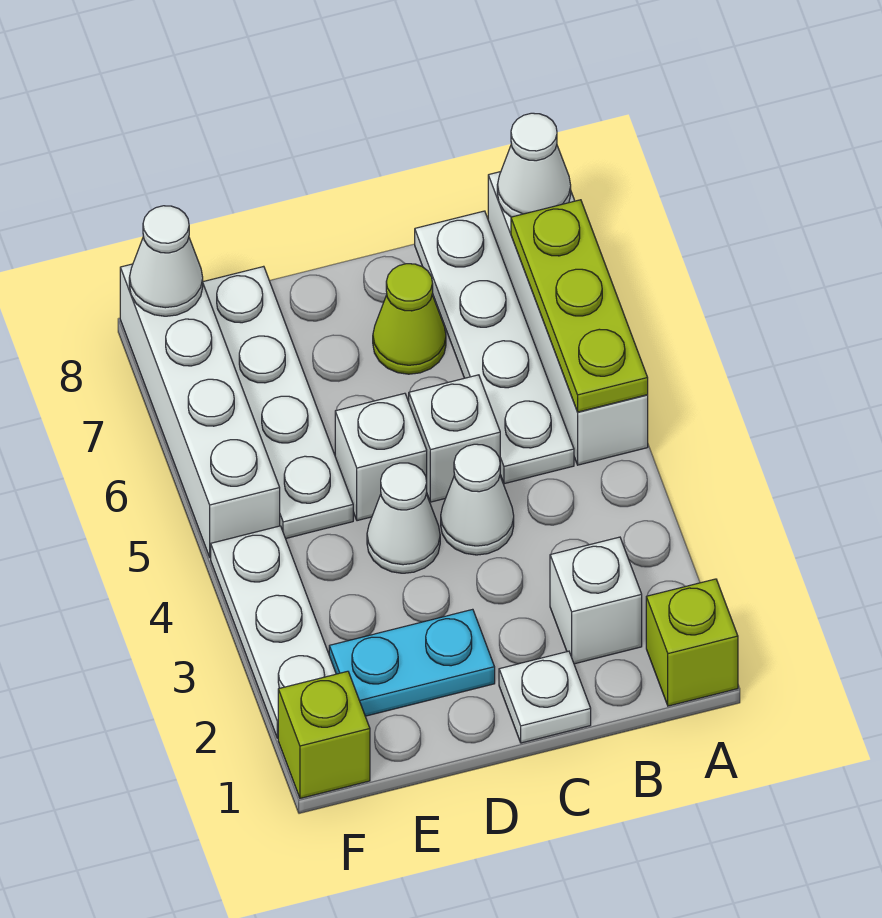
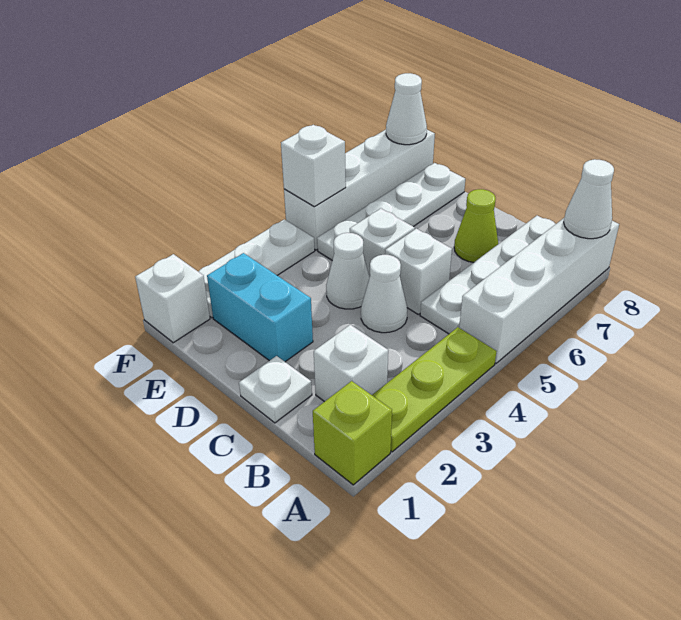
lime 1x3 plate [511,200,648,412] -> lime 1x3 plate moved to [372,327,497,452]
cyan 1x2 plate [329,609,495,716] -> cyan 1x2 brick [207,253,313,362]
lime 1x1 brick [278,671,370,798] -> white 1x1 brick [135,254,210,343]
none -> white 1x1 brick [281,125,346,207]

